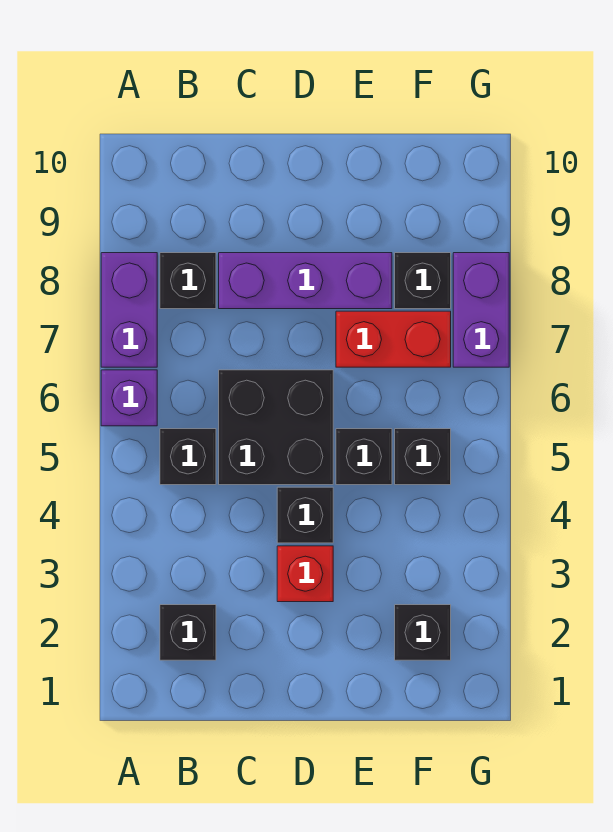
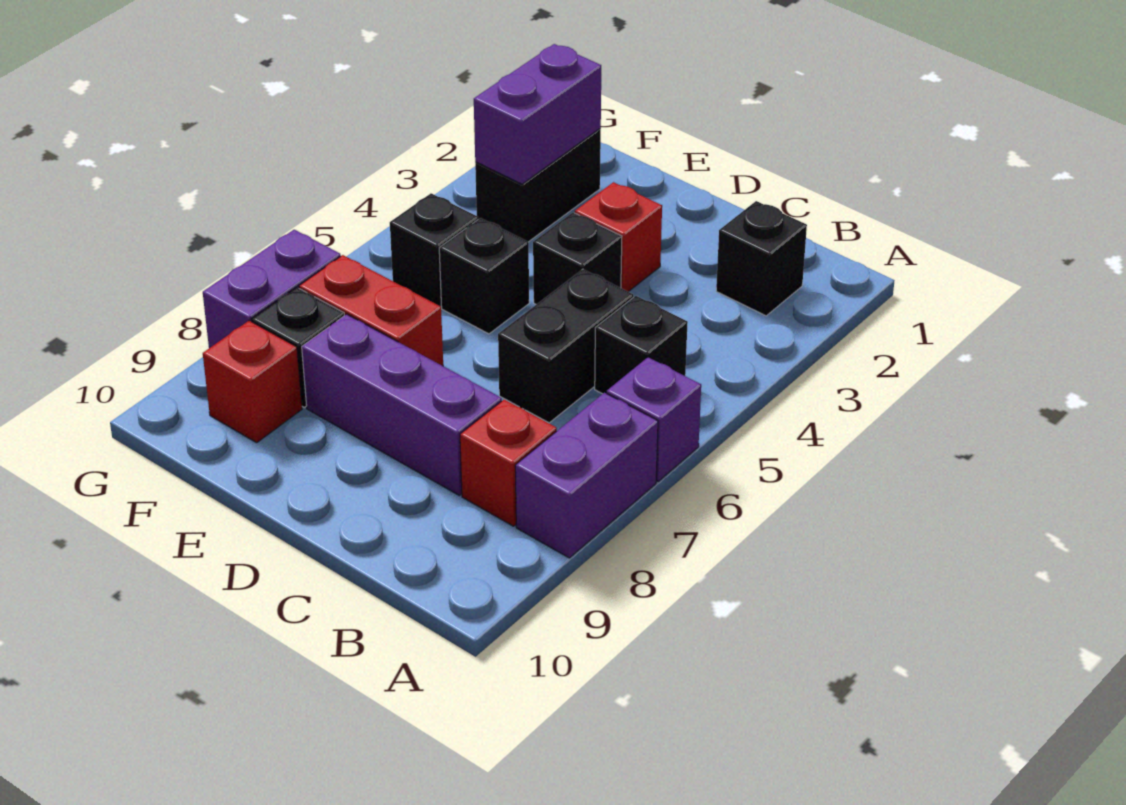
black 1x1 brick [160,253,216,309] -> red 1x1 brick [460,399,557,526]
black 2x2 brick [219,370,333,485] -> black 1x2 brick [498,269,633,423]
black 1x1 brick [395,605,451,660] -> black 1x2 brick [475,129,601,242]
none -> purple 1x2 brick [474,44,601,184]
none -> red 1x1 brick [203,321,302,443]

